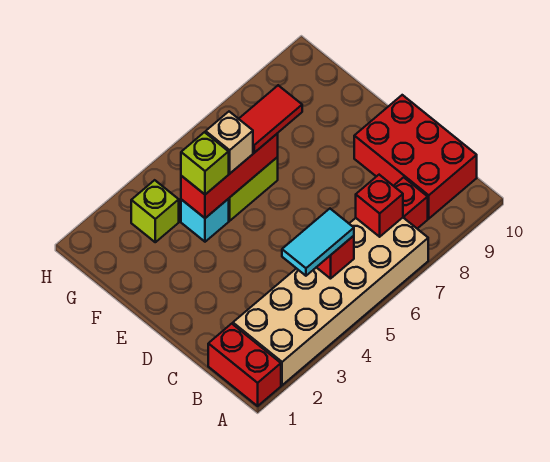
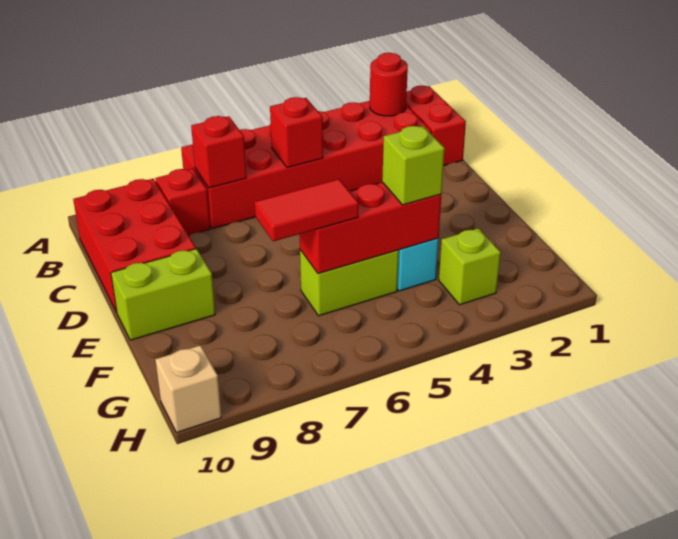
tan 2x6 brick [233,218,428,385] -> red 2x6 brick [181,101,431,229]
none -> red 1x1 round brick [370,53,408,116]
cyan 1x2 tile [282,209,354,276] -> none
none -> lime 1x2 brick [111,249,215,340]
tan 1x1 brick [206,112,253,173] -> tan 1x1 brick moved to [155,345,221,433]

